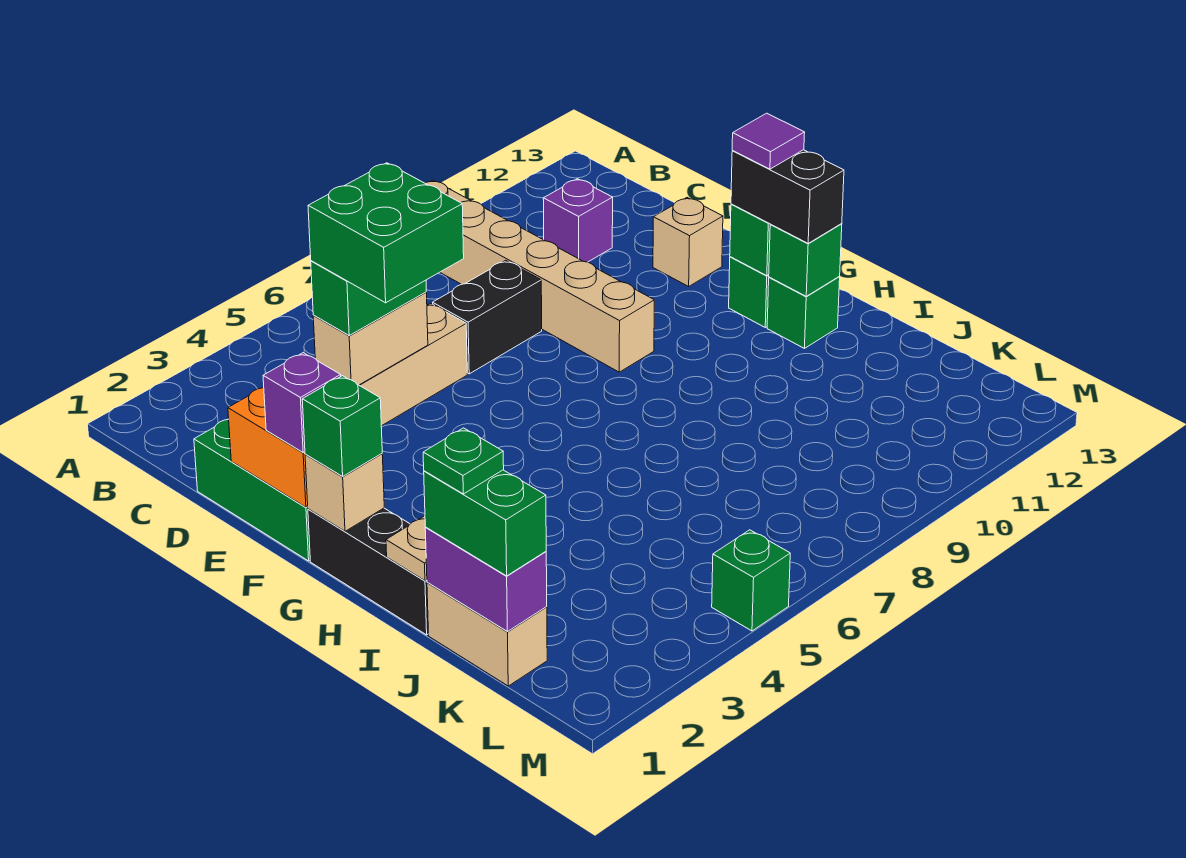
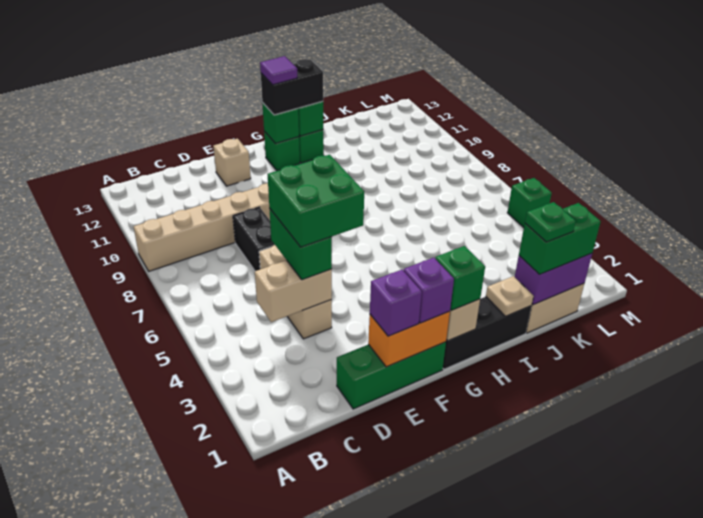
purple 1x1 brick [543,179,613,262] -> purple 1x1 brick moved to [370,270,422,336]
tan 1x2 brick [313,292,428,385] -> tan 1x2 brick turned to [255,260,332,322]

